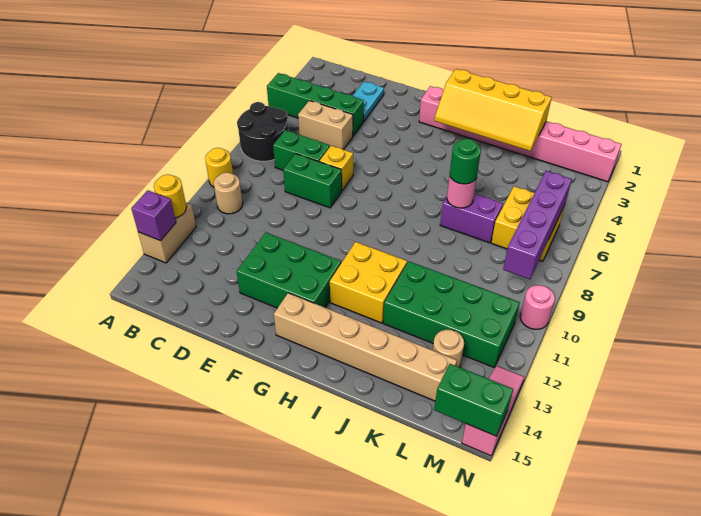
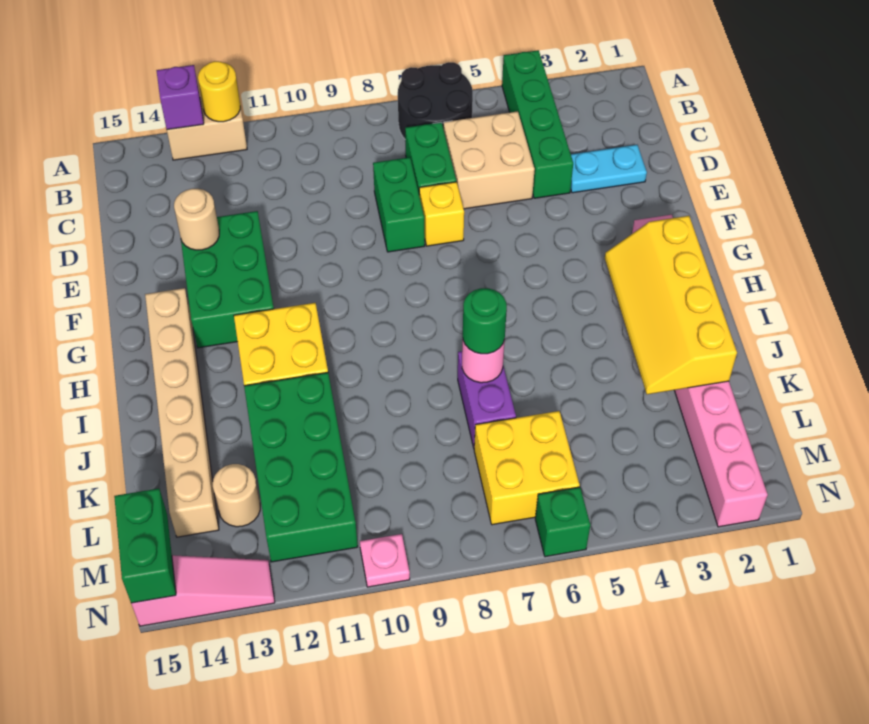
yellow 1x1 round brick [205,148,233,187] -> none
tan 1x1 round brick [214,172,243,214] -> tan 1x1 round brick moved to [174,189,219,250]
tan 1x2 brick [298,101,353,150] -> tan 2x2 brick [444,111,535,209]
purple 1x4 brick [503,171,572,279] -> none
none -> green 1x1 brick [535,487,590,557]
pink 1x1 round brick [520,285,555,329] -> pink 1x1 plate [360,534,410,587]

